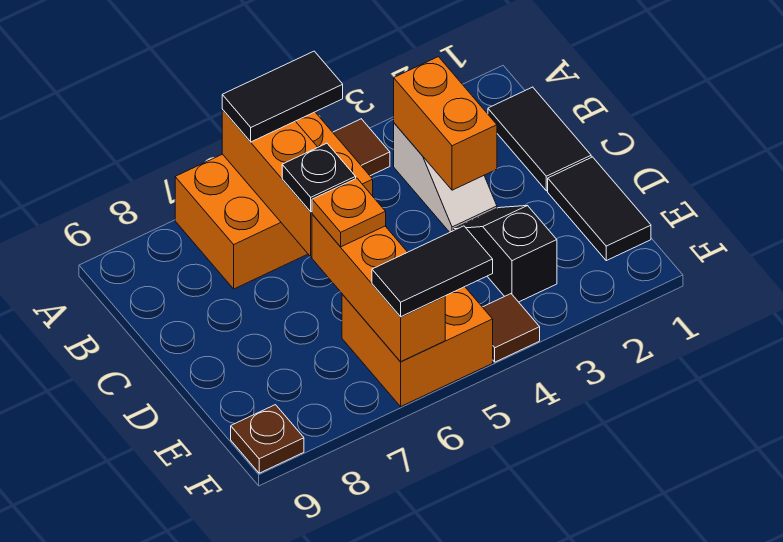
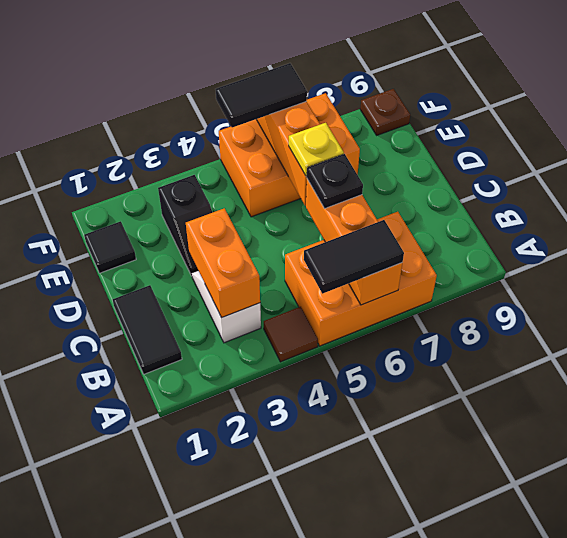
black 1x2 tile [548,157,651,261] -> black 1x1 tile [84,221,136,273]
orange 1x1 plate [312,178,386,247] -> yellow 1x1 plate [289,123,344,176]
orange 2x2 brick [342,287,493,406] -> orange 2x3 brick [219,93,360,217]
brown 1x1 tile [483,294,540,362] -> none

